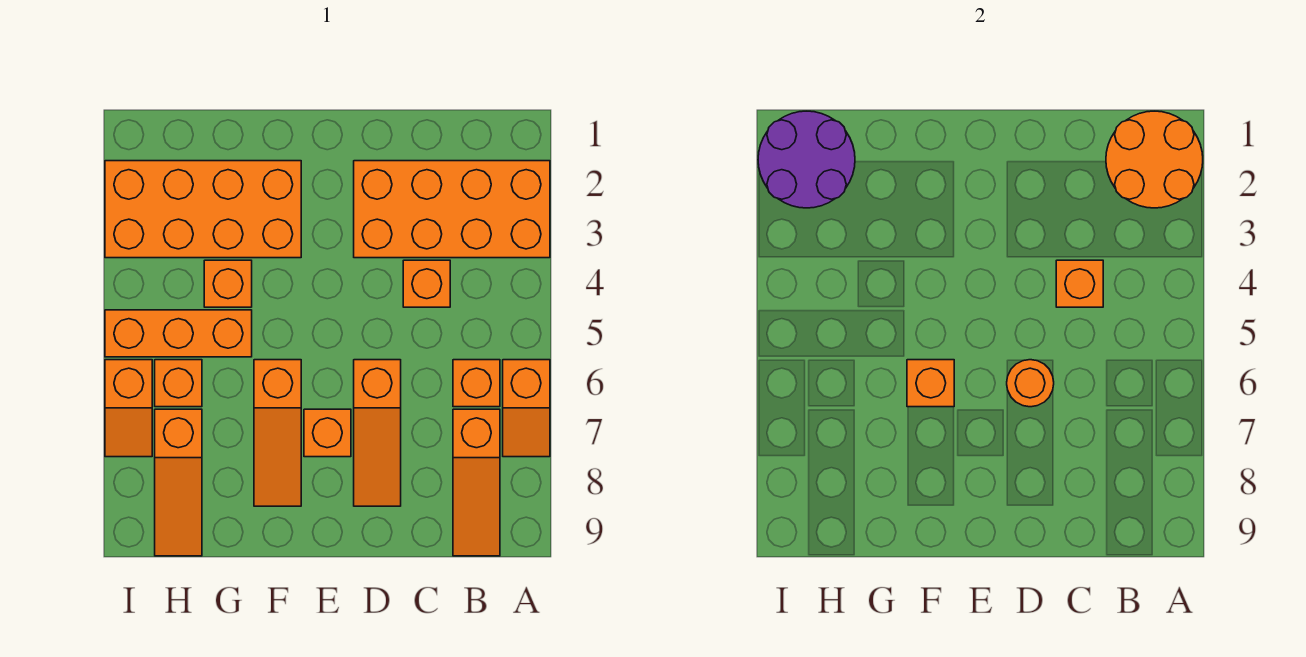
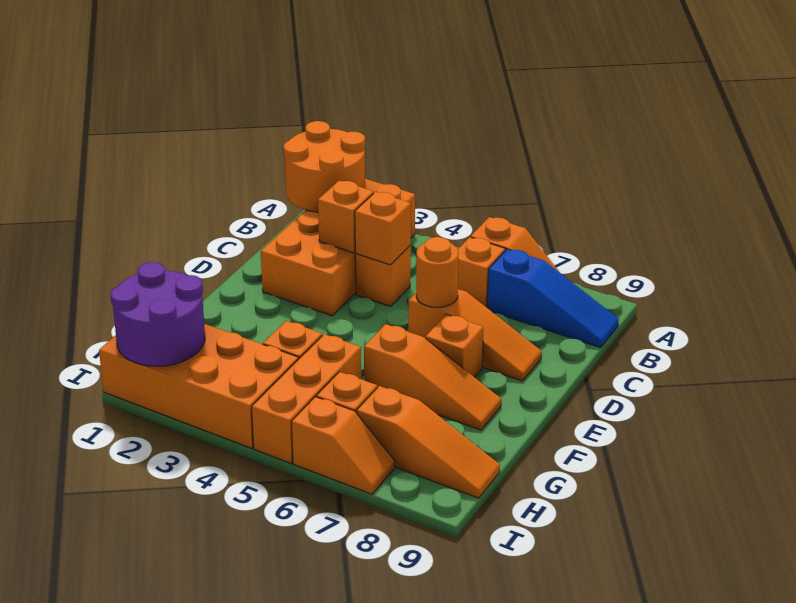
orange 1x3 slope [453,409,500,556] -> blue 1x3 slope [487,249,619,348]
orange 2x4 brick [105,161,301,258] -> orange 2x4 brick turned to [99,324,298,448]
orange 1x1 brick [907,360,954,407] -> orange 1x1 brick moved to [318,181,374,253]

